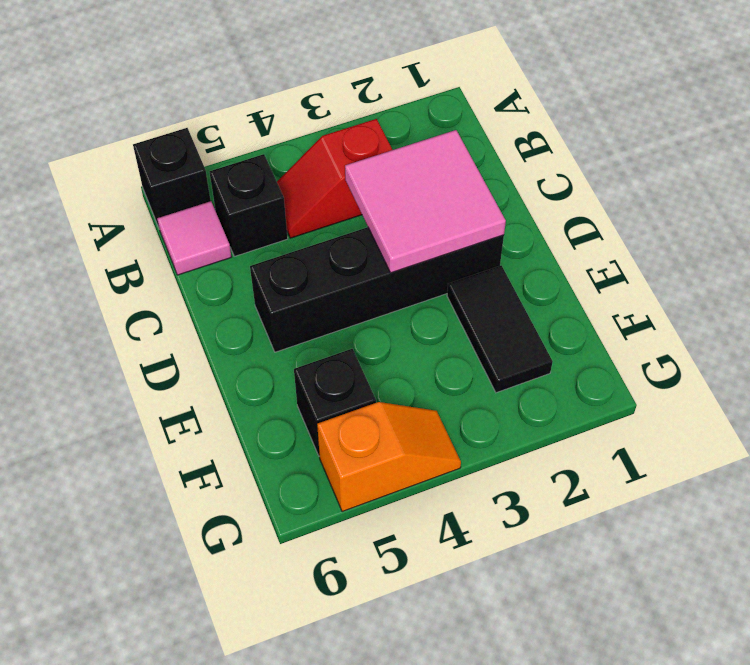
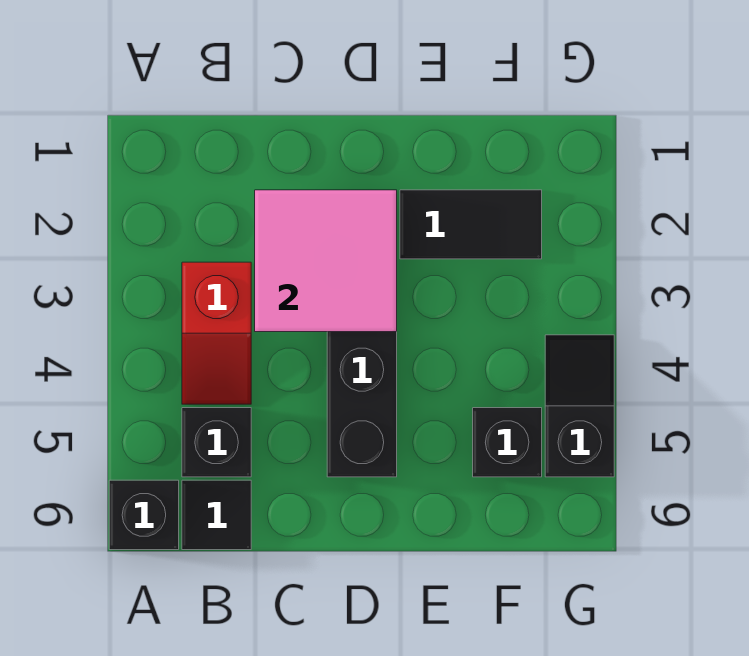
pink 1x1 tile [157,201,231,275] -> black 1x1 tile [182,480,251,550]
orange 1x2 slope [317,402,461,512] -> black 1x2 slope [545,335,614,477]

